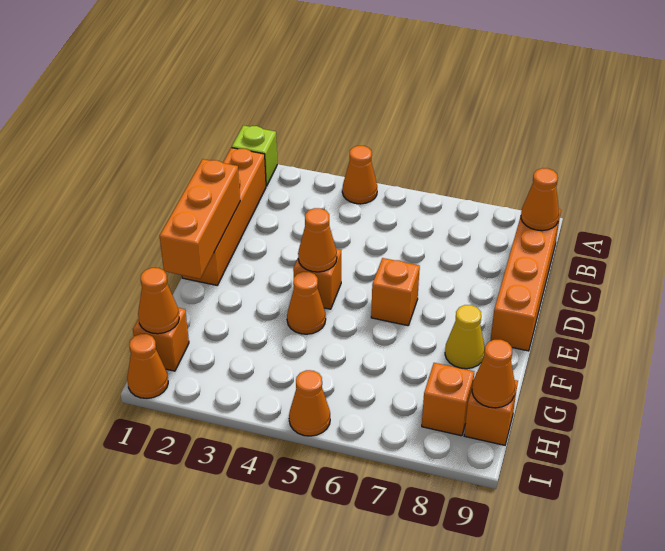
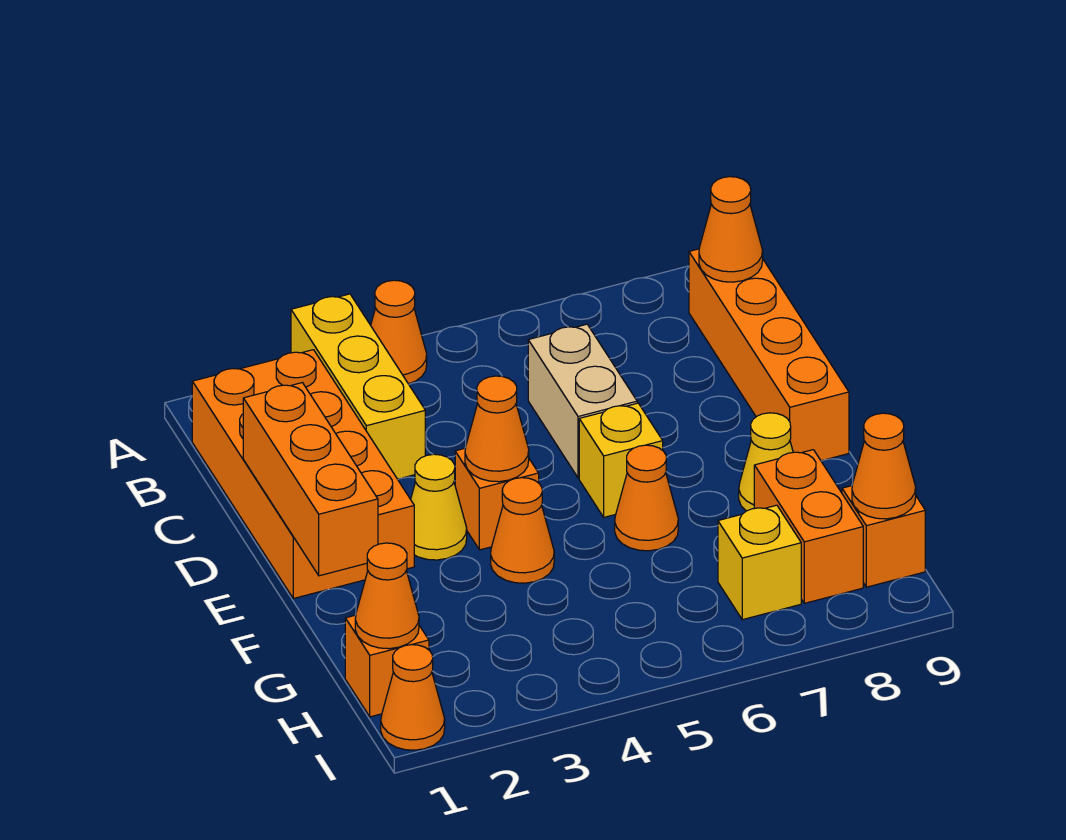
lime 1x1 brick [232,125,277,186] -> none
none -> yellow 1x3 brick [291,294,425,479]
orange 1x4 brick [182,148,266,285] -> orange 2x4 brick [192,350,414,599]
none -> tan 1x2 brick [528,324,637,478]
none -> yellow 1x1 cone [411,454,467,560]
orange 1x1 brick [371,258,420,326] -> yellow 1x1 brick [579,403,663,517]
none -> yellow 1x1 brick [718,505,801,620]
orange 1x1 brick [422,363,474,436] -> orange 1x2 brick [754,450,863,603]
orange 1x1 cone [289,370,330,436] -> orange 1x1 cone moved to [615,445,678,551]

